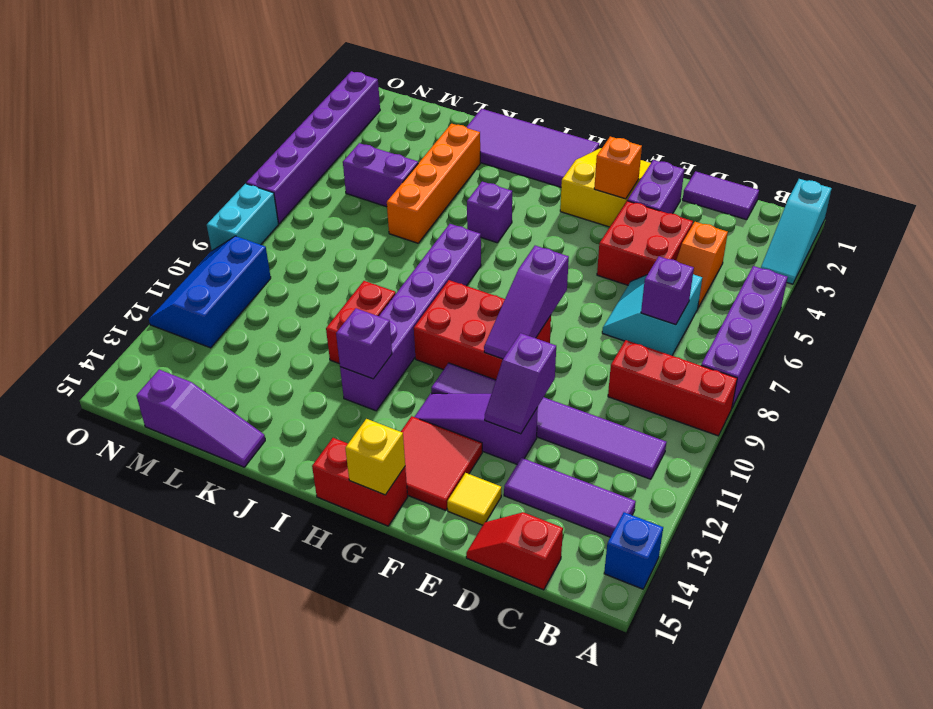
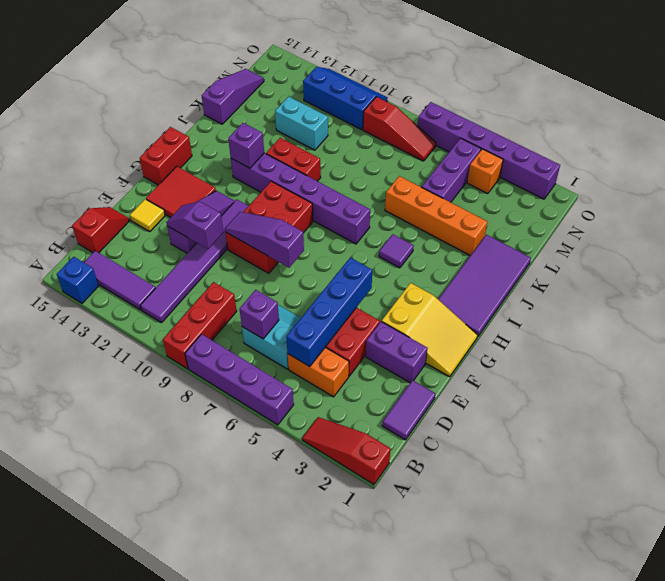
cyan 1x3 slope [761,179,832,284] -> red 1x3 slope [302,417,391,484]
purple 1x3 tile [504,458,636,537] -> purple 1x3 tile turned to [84,251,156,310]
orange 1x2 slope [676,222,728,307] -> orange 1x2 brick [288,347,349,397]
none -> blue 1x4 brick [286,258,372,367]
orange 1x1 brick [594,137,642,199] -> orange 1x1 brick moved to [467,149,503,194]
yellow 1x1 brick [345,419,405,495] -> none
purple 1x1 brick [467,182,512,243] -> purple 1x1 tile [379,234,414,268]
purple 1x3 slope [136,370,265,467] -> purple 1x3 slope turned to [202,69,264,124]
purple 1x2 brick [343,143,418,207] -> purple 1x3 brick [422,138,481,202]
none -> red 1x3 slope [363,97,436,161]
cyan 1x2 brick [207,184,278,251] -> cyan 1x2 brick moved to [275,97,328,150]

